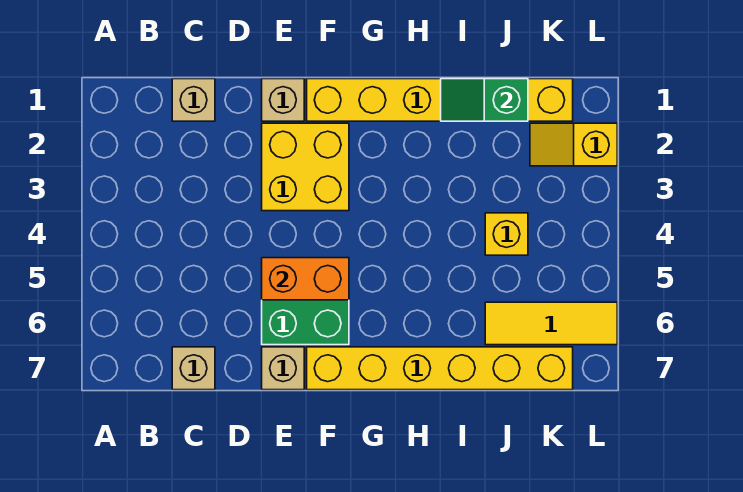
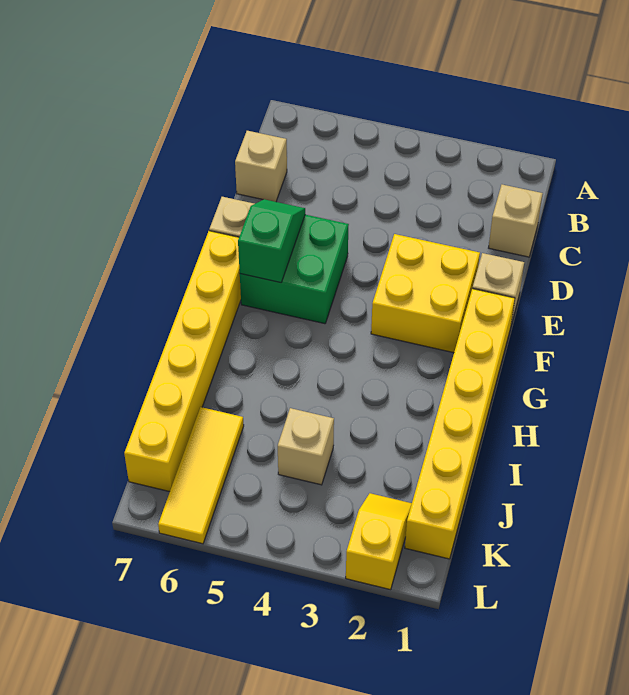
orange 1x2 brick [262,258,349,300] -> none
green 1x2 slope [441,79,528,121] -> green 1x2 slope moved to [238,199,305,283]
yellow 1x1 brick [485,213,528,255] -> tan 1x1 brick [278,408,334,485]

